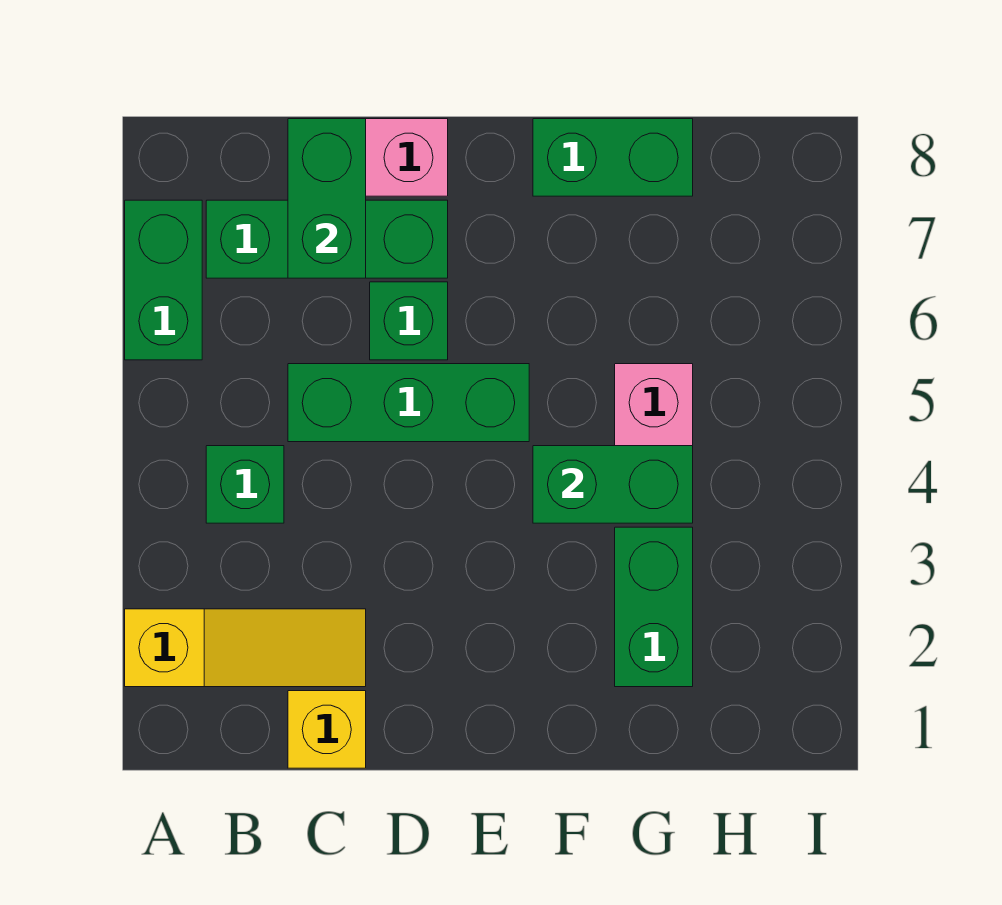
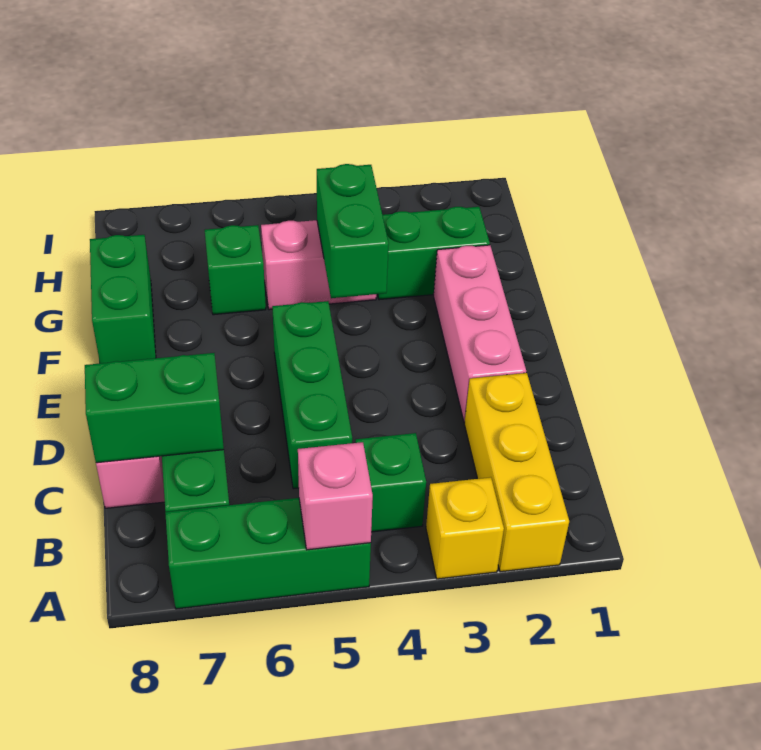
yellow 1x3 slope [125,609,366,687] -> yellow 1x3 brick [464,373,569,572]
none -> pink 1x1 brick [298,442,373,550]
green 1x2 brick [125,200,202,360] -> green 1x3 brick [165,498,371,609]
yellow 1x1 brick [288,691,366,768] -> yellow 1x1 brick moved to [426,477,504,579]
none -> pink 1x3 brick [434,245,526,422]
green 1x1 brick [370,282,448,360] -> green 1x1 brick moved to [205,225,266,315]

